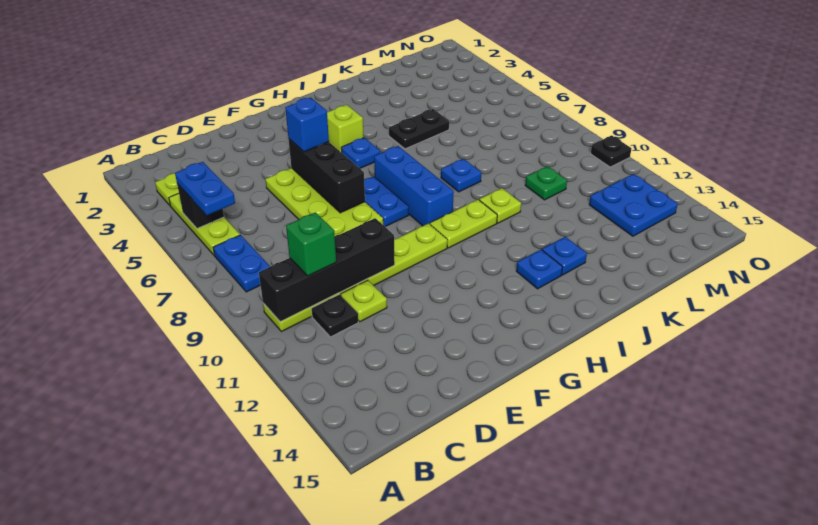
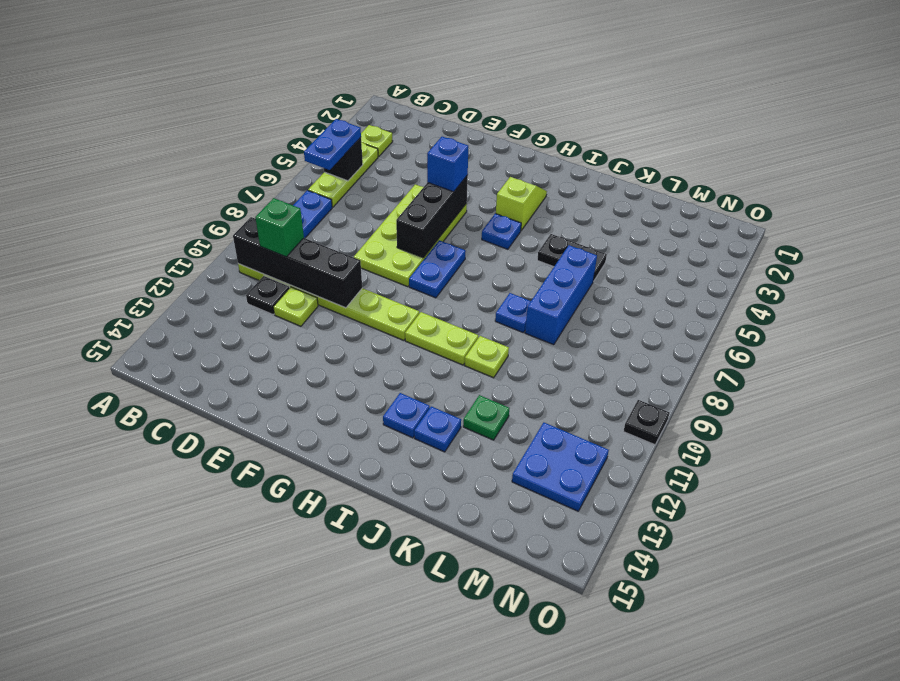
blue 1x3 brick [374,146,454,226] -> blue 1x3 brick moved to [525,245,597,345]
green 1x1 plate [525,166,567,200] -> green 1x1 plate moved to [463,395,509,440]

